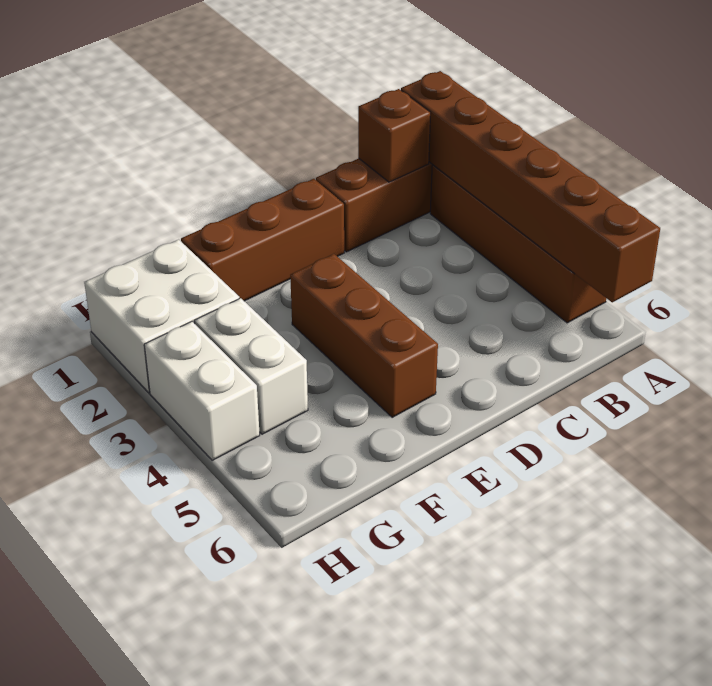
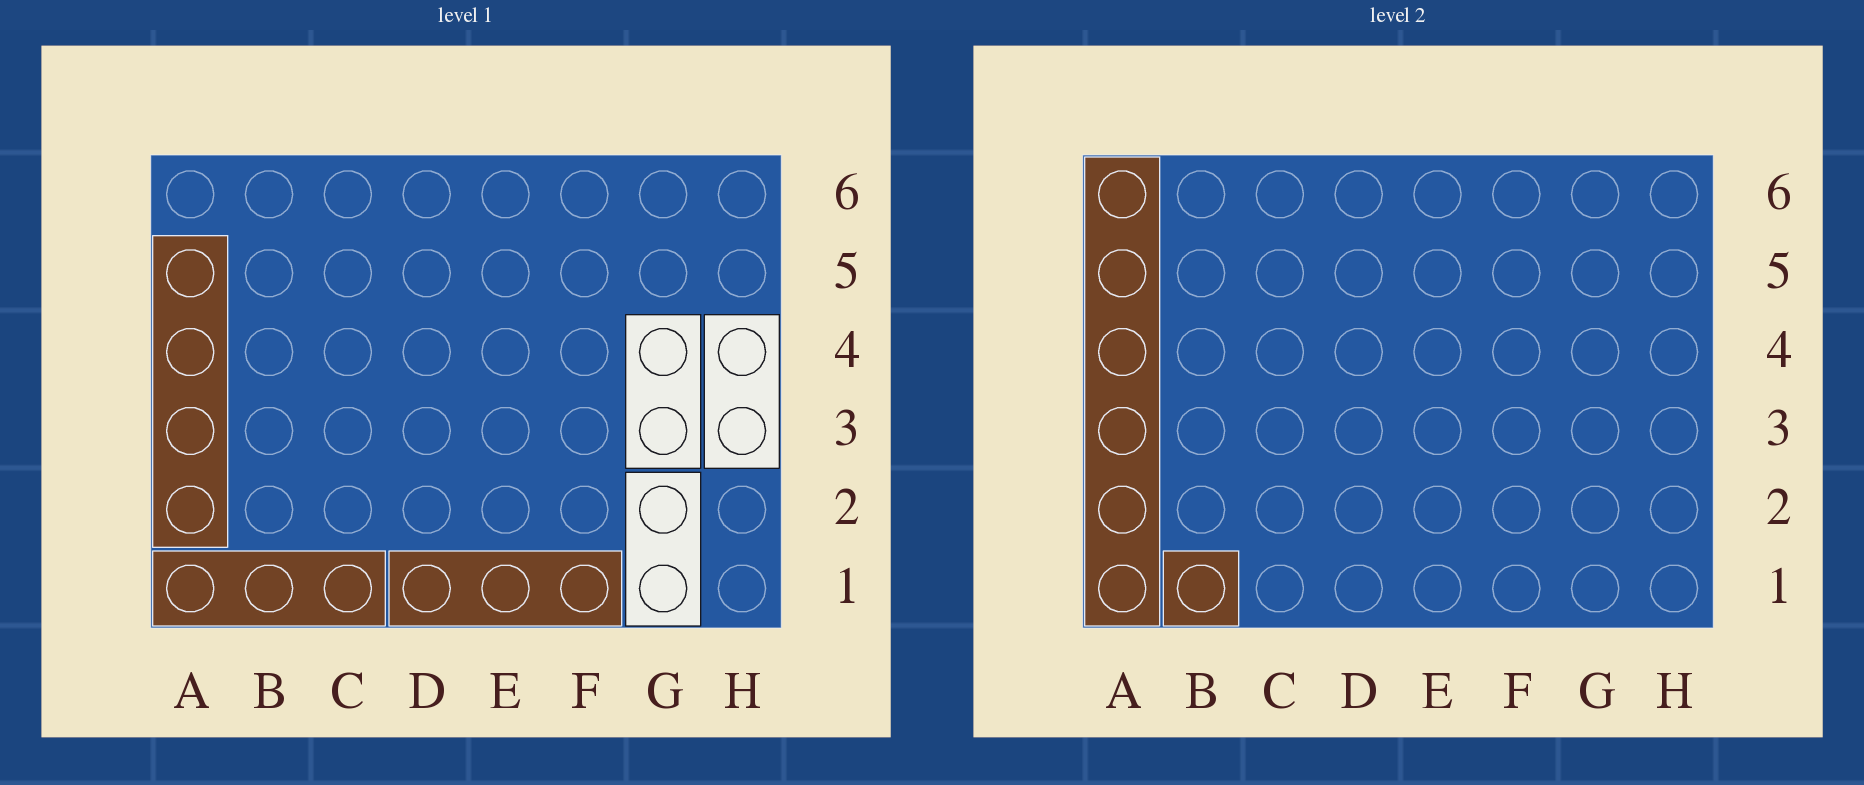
brown 1x3 brick [290,254,438,417] -> none
white 2x2 brick [84,239,239,393] -> white 1x2 brick [626,472,701,626]

